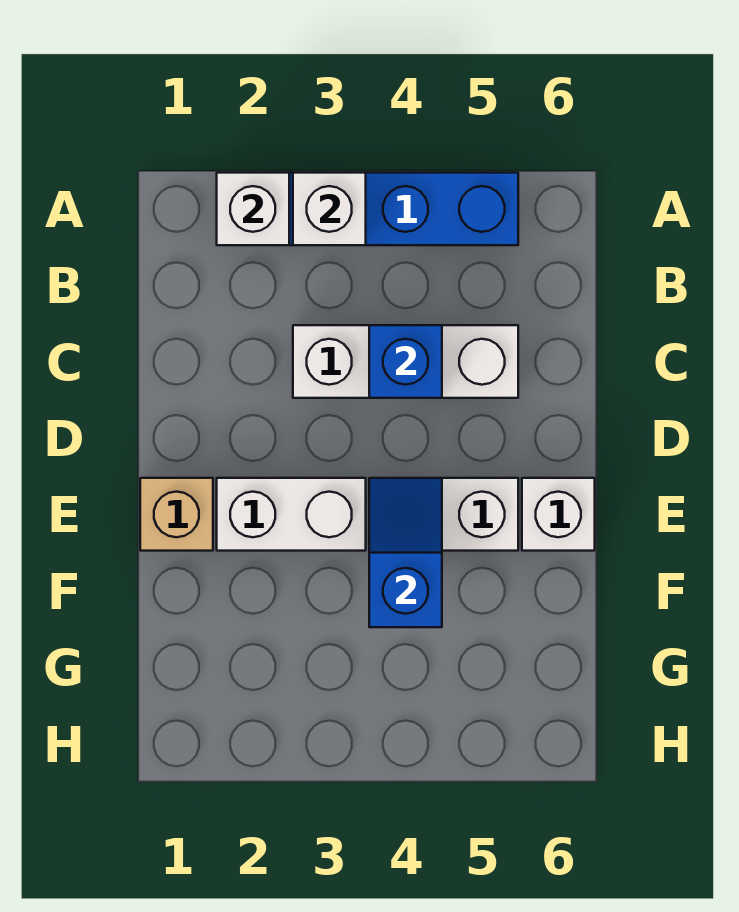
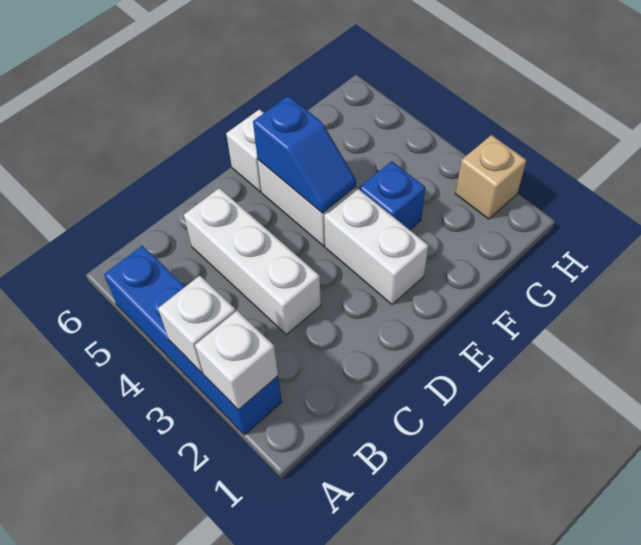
blue 1x1 brick [369,325,442,398] -> blue 1x1 brick moved to [359,161,425,230]
tan 1x1 brick [140,478,213,551] -> tan 1x1 brick moved to [455,135,527,219]
blue 1x2 slope [369,478,442,627] -> blue 1x2 slope turned to [253,96,356,213]

